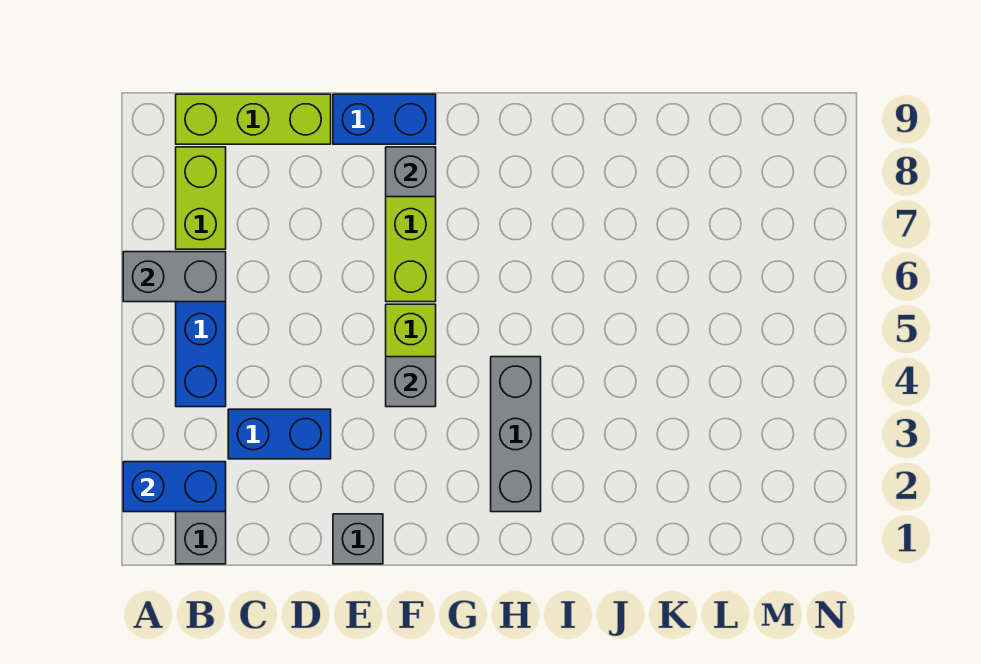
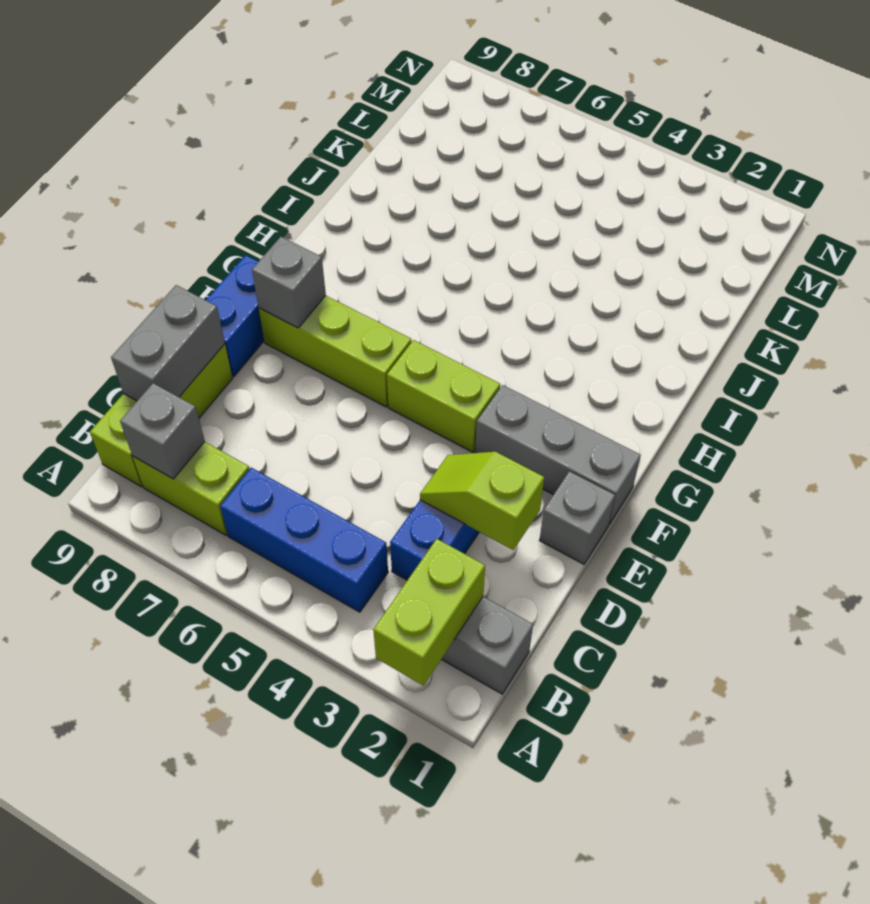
blue 1x2 brick [123,462,226,512] -> lime 1x2 brick [373,539,485,686]
grey 1x2 brick [123,252,226,302] -> grey 1x2 brick moved to [111,285,225,401]
none -> lime 1x2 slope [420,452,544,550]
grey 1x1 brick [386,357,436,407] -> grey 1x1 brick moved to [120,383,205,479]
grey 1x3 brick [491,357,541,512] -> grey 1x3 brick moved to [475,385,641,524]

